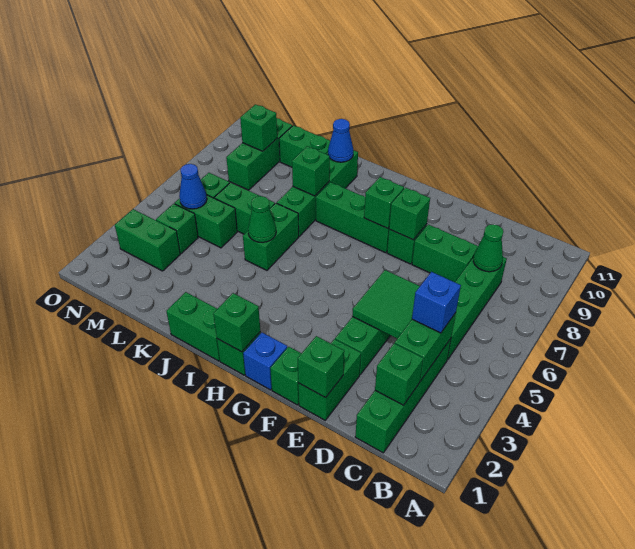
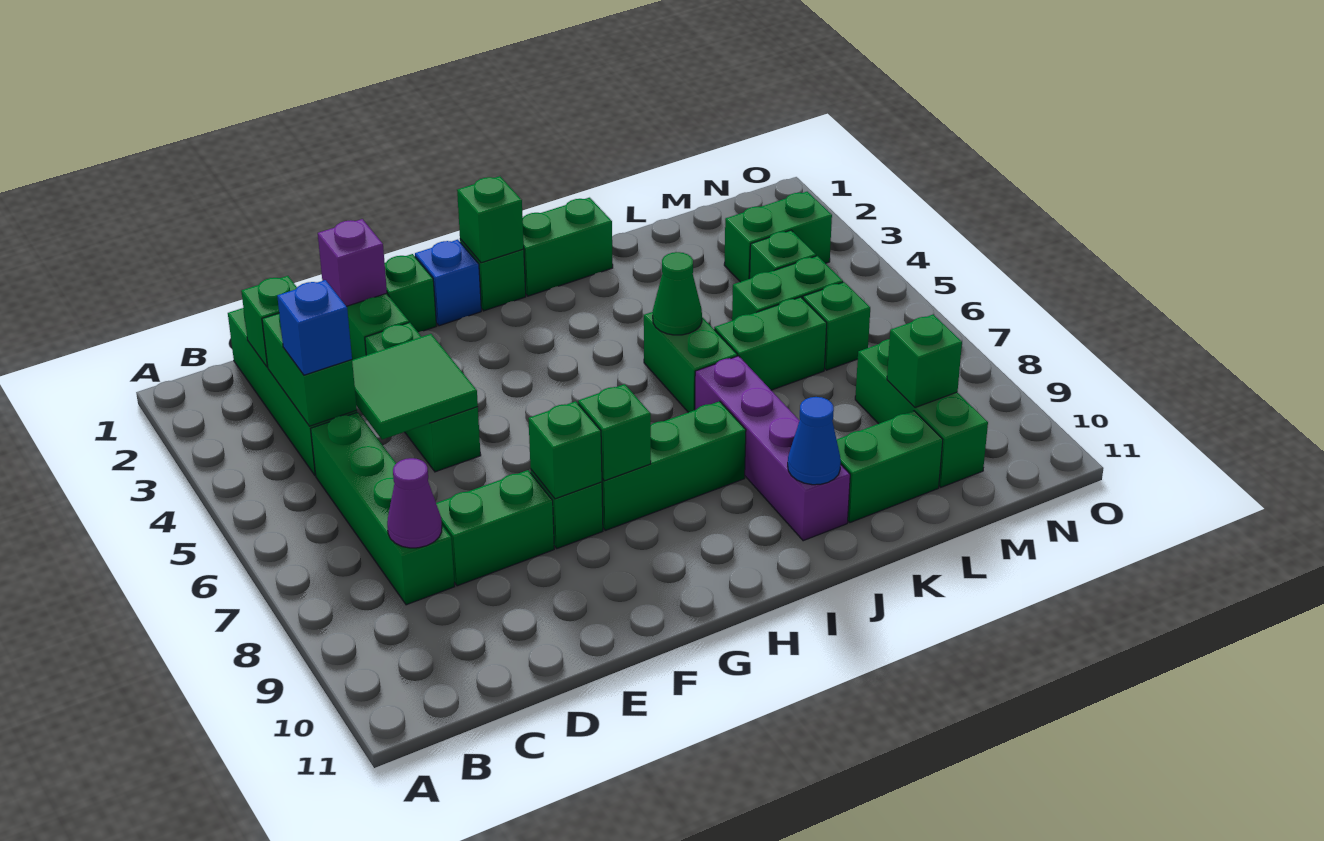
green 1x1 cone [473,224,503,272] -> purple 1x1 cone [387,458,442,548]
green 1x1 brick [298,336,344,398] -> purple 1x1 brick [318,219,387,306]
green 1x4 brick [277,150,358,236] -> purple 1x4 brick [695,356,850,541]
green 1x1 brick [292,146,330,196] -> none
blue 1x1 cone [179,164,207,209] -> none

